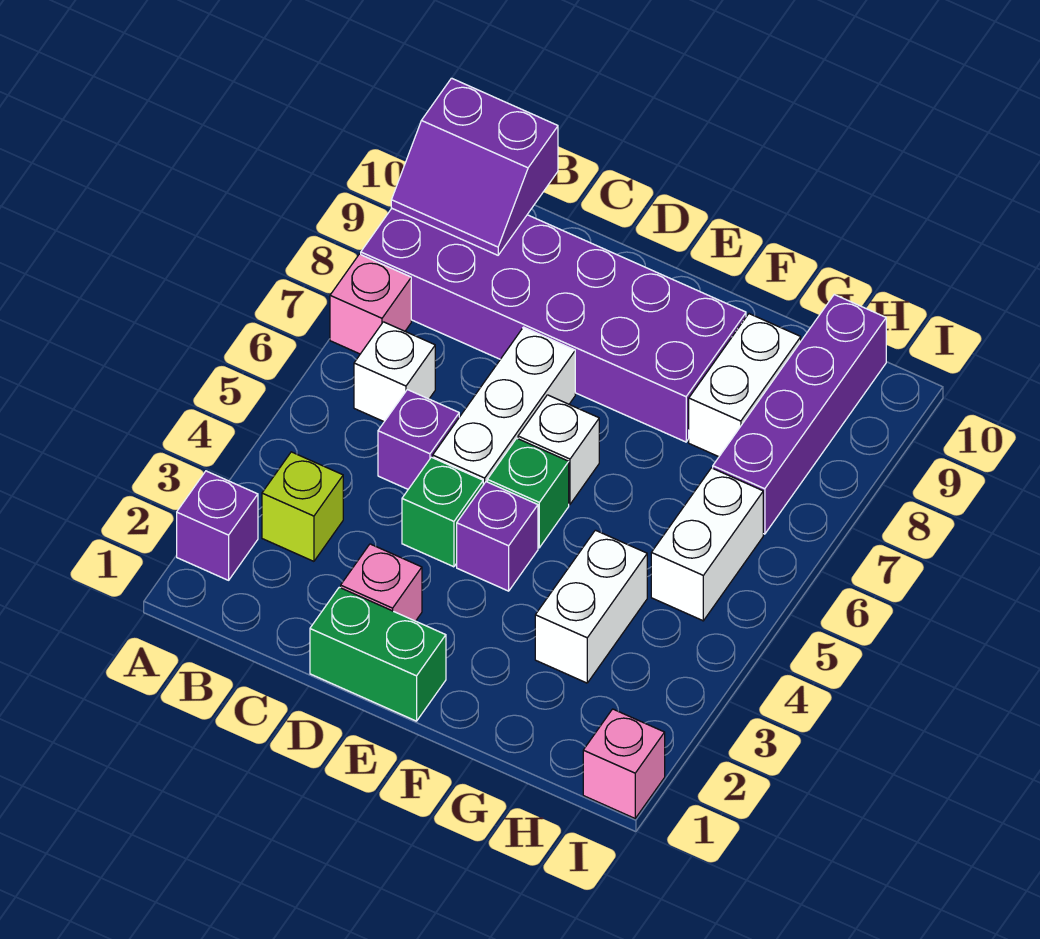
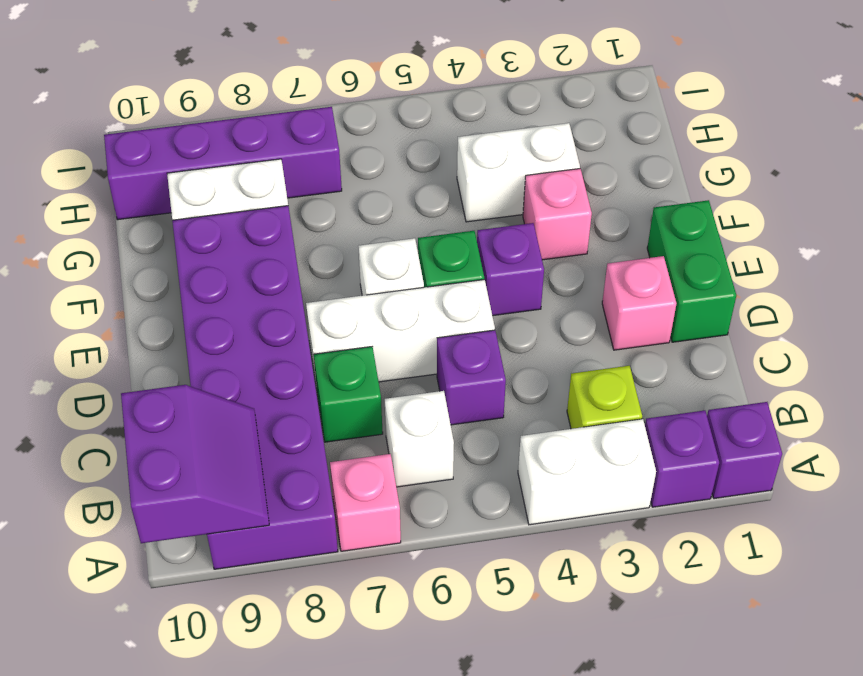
none -> purple 1x1 brick [707,402,782,499]
green 1x1 brick [402,457,483,567] -> green 1x1 brick moved to [314,347,383,442]
white 1x2 brick [651,468,763,621] -> white 1x2 brick moved to [518,419,656,525]
pink 1x1 brick [583,709,665,818] -> pink 1x1 brick moved to [523,169,592,260]

